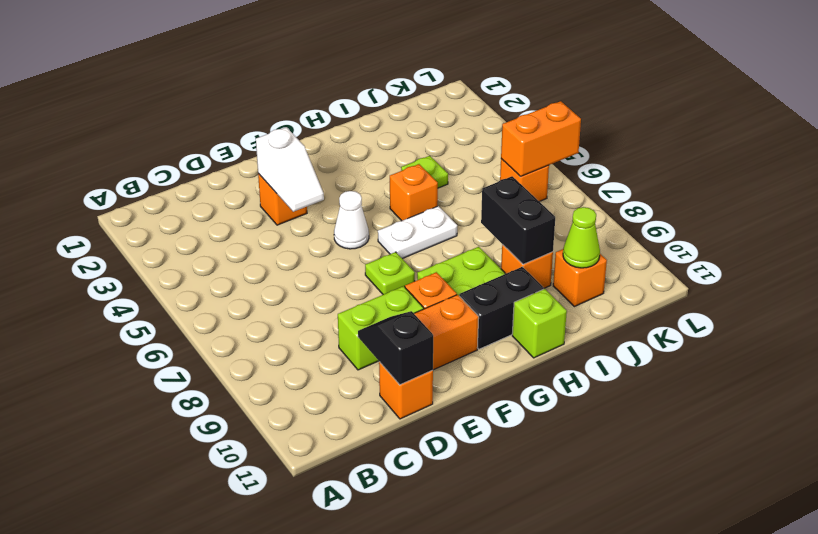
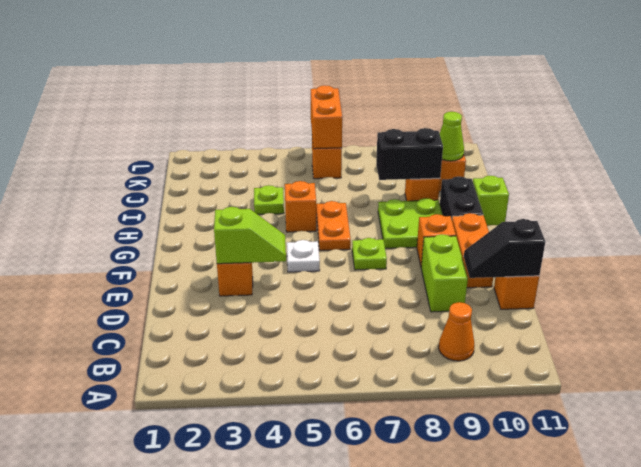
none -> orange 1x1 cone [439,302,475,361]
white 1x2 slope [256,127,324,212] -> lime 1x2 slope [214,207,286,264]
white 1x1 cone [334,191,369,249] -> white 1x1 plate [287,240,320,272]
white 1x2 plate [378,206,457,259] -> orange 1x2 plate [316,201,351,250]

